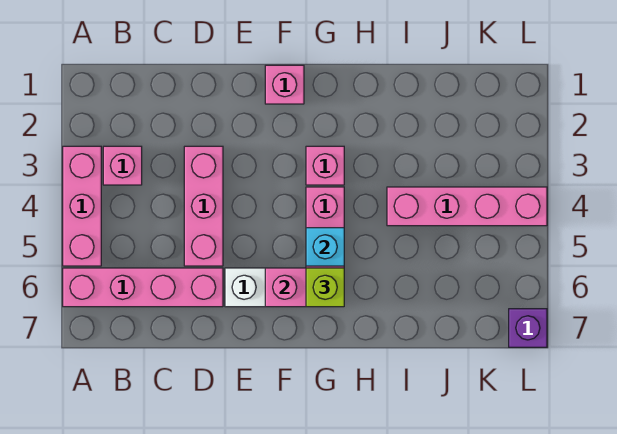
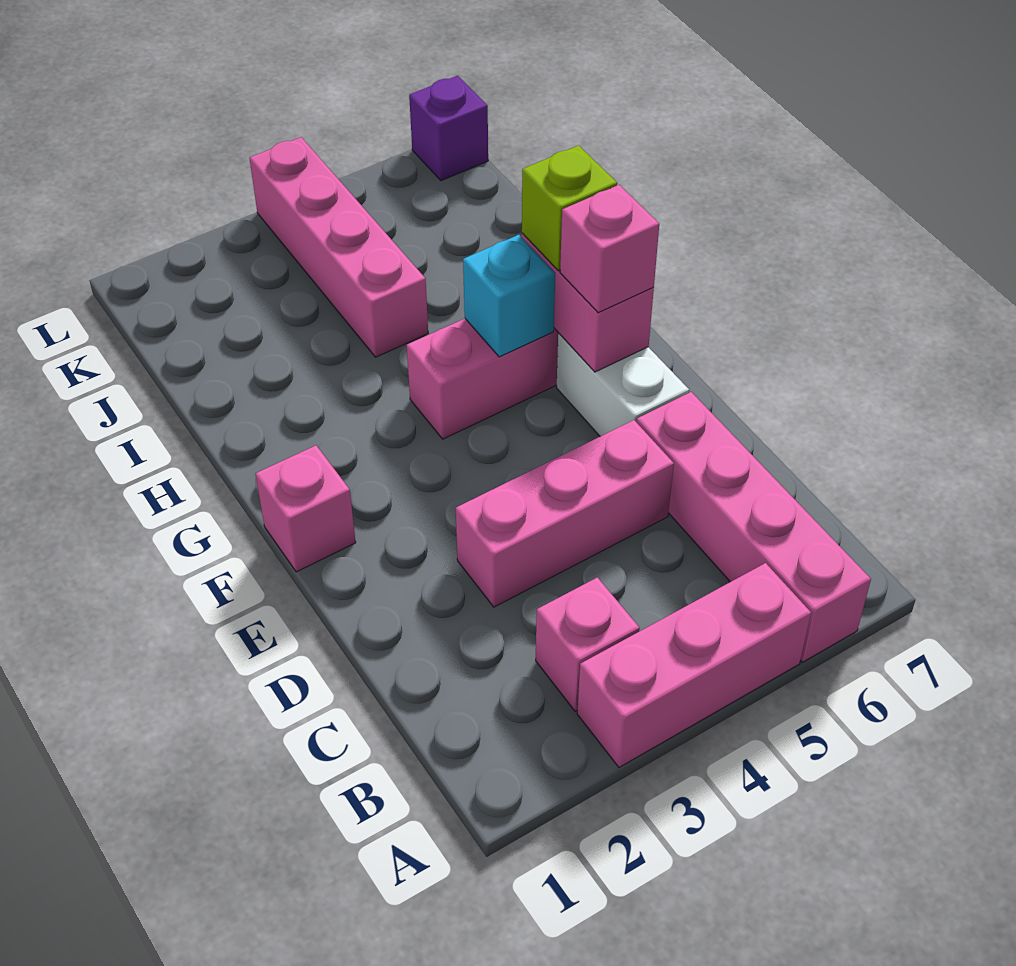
pink 1x1 brick [306,146,344,185] -> pink 1x1 brick moved to [560,185,659,313]

